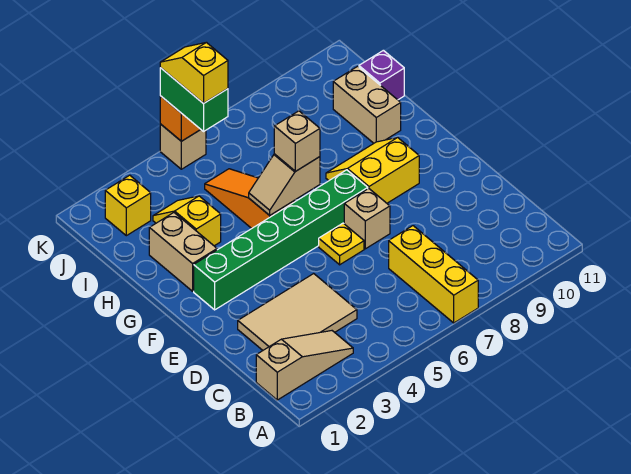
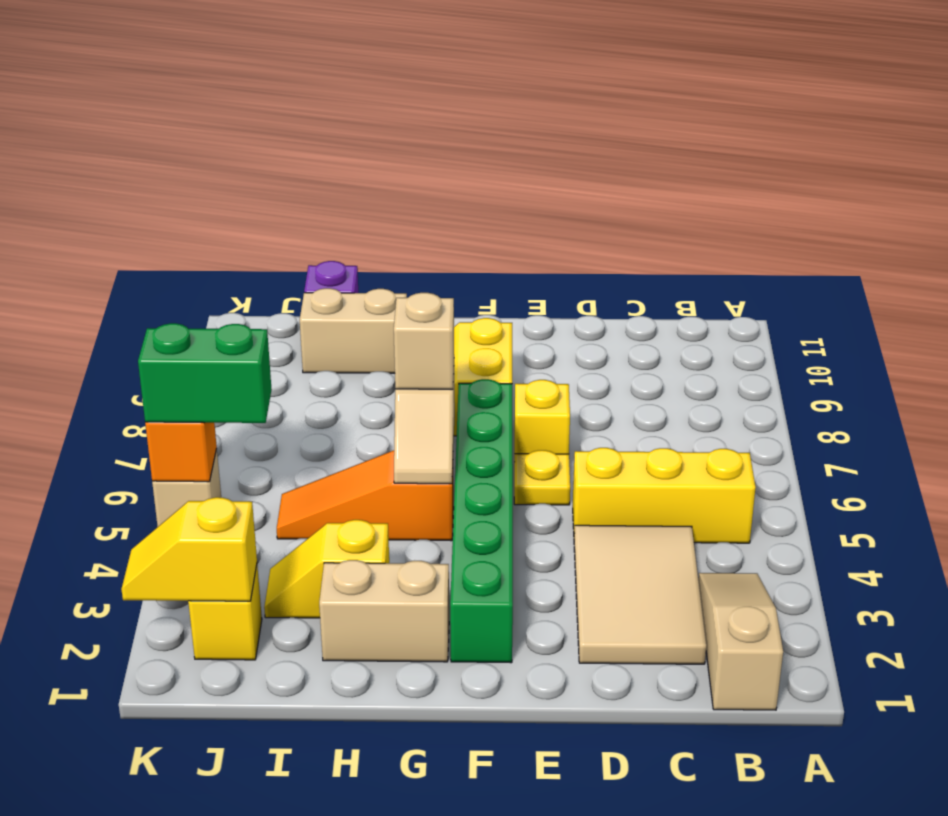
yellow 1x3 brick [389,226,478,323] -> yellow 1x3 brick moved to [573,448,756,543]
tan 1x1 brick [344,189,390,249] -> yellow 1x1 brick [514,380,570,462]
yellow 1x2 slope [160,42,228,104] -> yellow 1x2 slope moved to [121,497,257,601]

